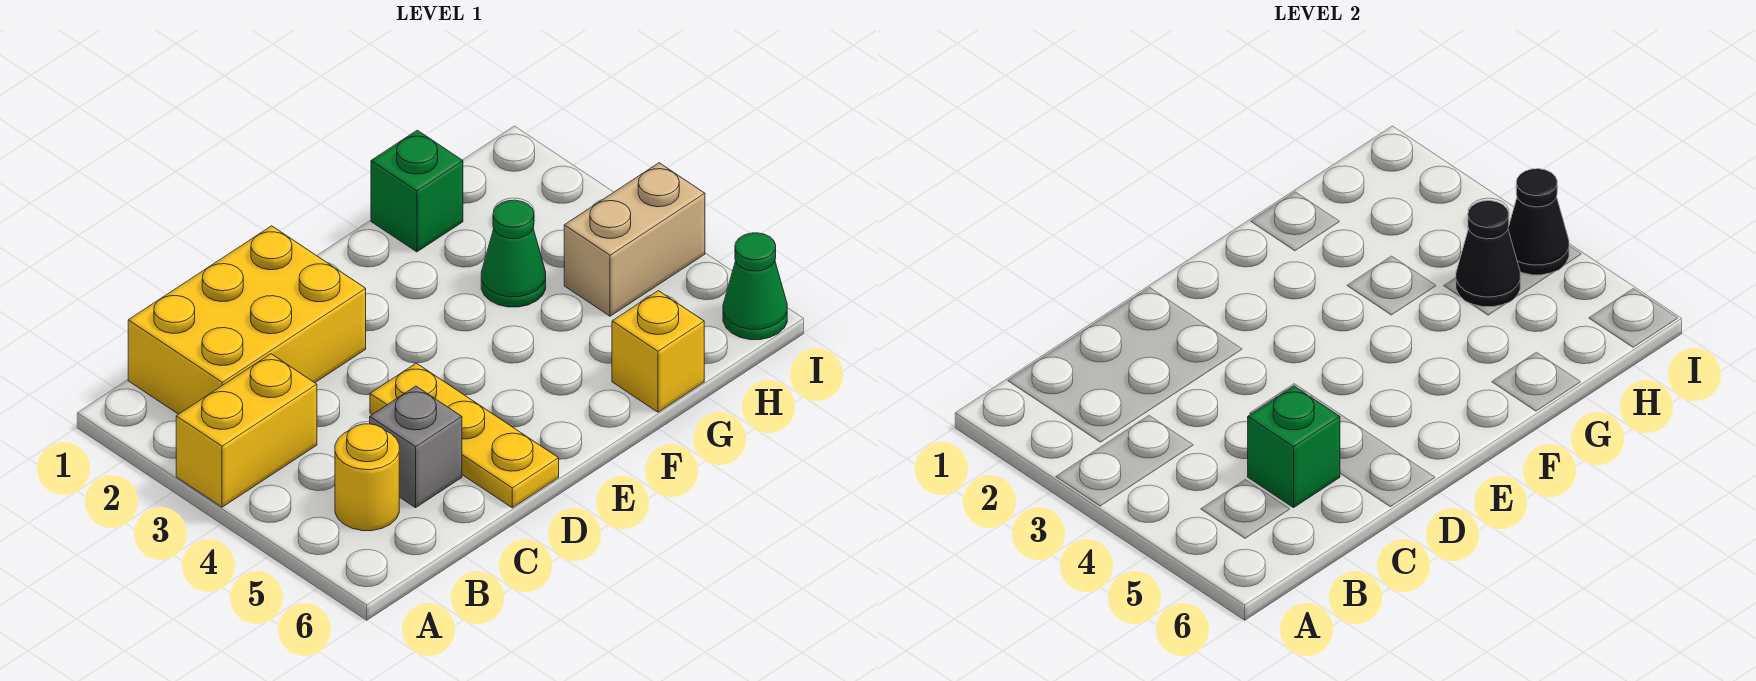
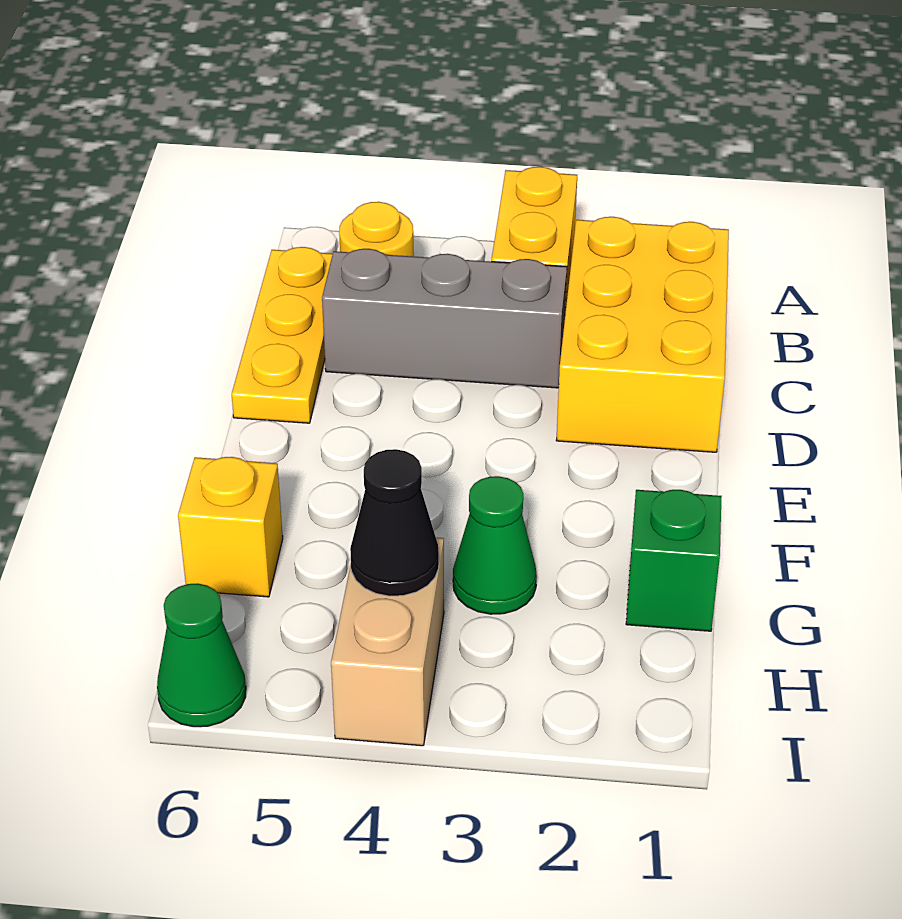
grey 1x1 brick [370,386,462,508] -> grey 1x3 brick [322,249,567,388]
green 1x1 brick [1248,386,1340,508] -> none
yellow 1x3 plate [370,363,559,508] -> yellow 1x3 plate turned to [232,247,333,423]
black 1x1 cone [1508,169,1569,275] -> none

